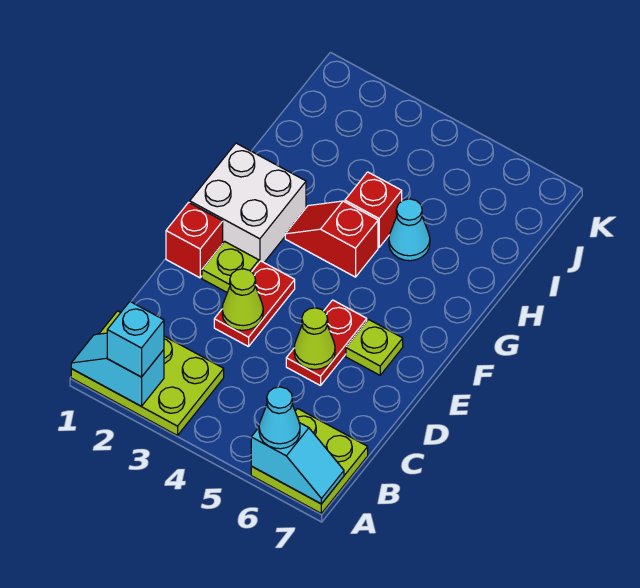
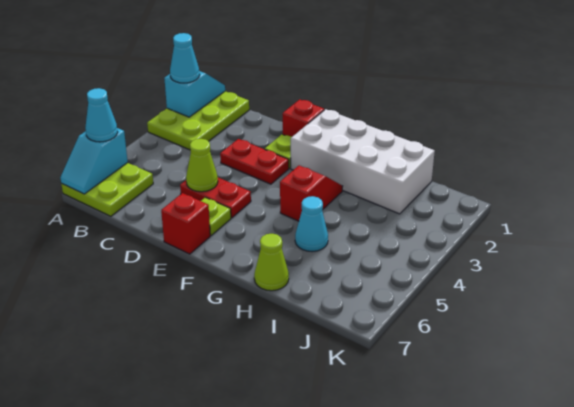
cyan 1x1 brick [107,302,164,377] -> cyan 1x1 cone [170,33,200,83]
lime 1x1 cone [222,269,263,330] -> lime 1x1 cone moved to [254,234,289,291]
white 2x2 brick [190,143,306,262] -> white 2x4 brick [291,109,435,214]
red 1x1 brick [345,172,402,247] -> red 1x1 brick moved to [161,193,210,254]

